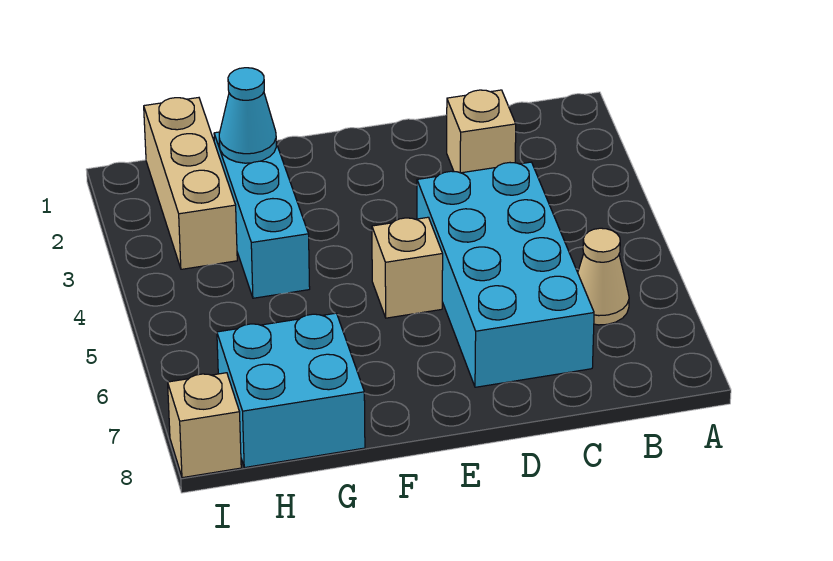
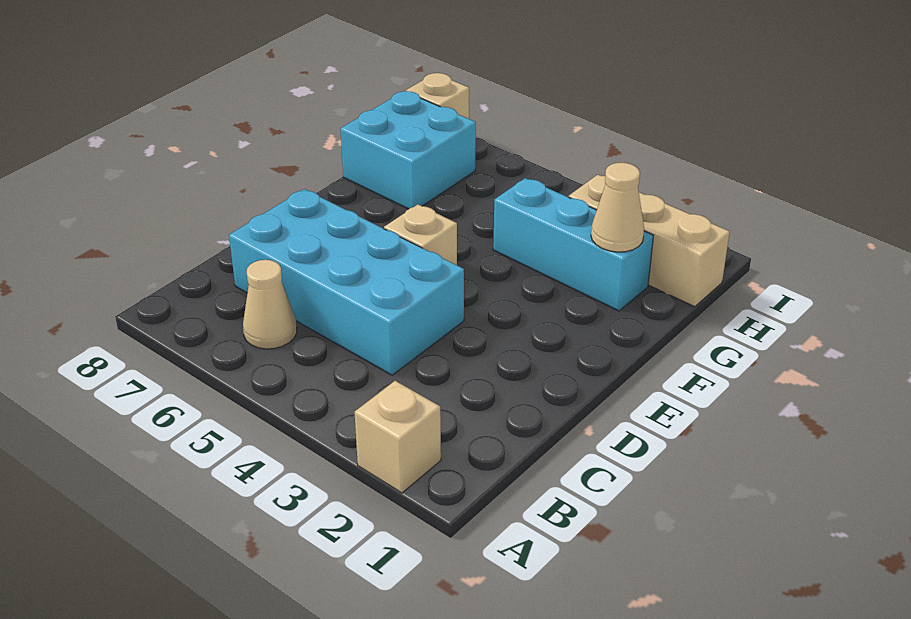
tan 1x1 brick [447,90,516,173] -> tan 1x1 brick moved to [355,381,441,493]
cyan 1x1 cone [219,68,276,163] -> tan 1x1 cone [591,163,644,252]

